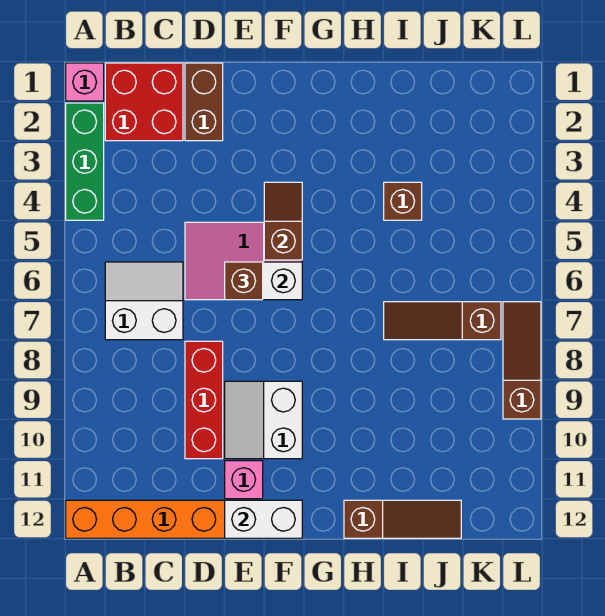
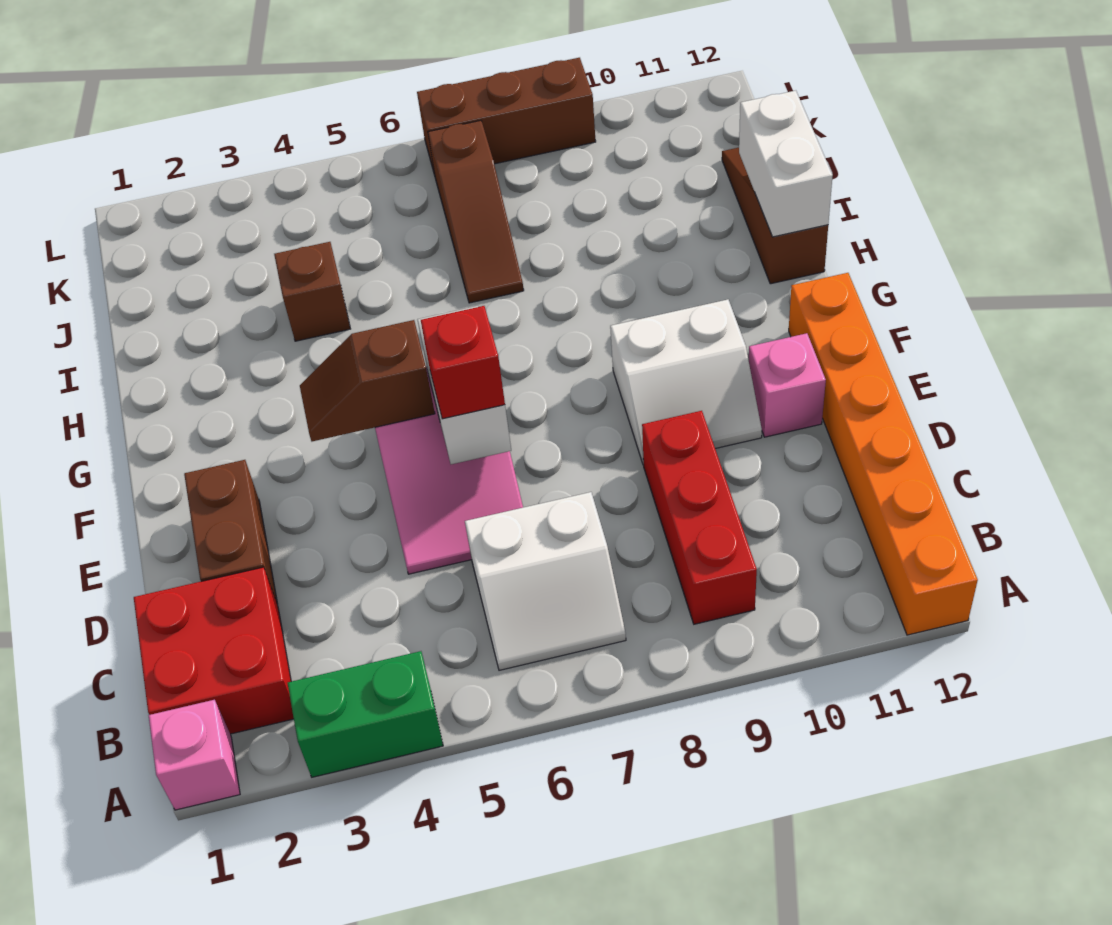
green 1x3 brick [66,103,104,220] -> green 1x2 brick [288,651,443,777]
white 2x2 slope [105,262,183,340] -> white 2x2 slope turned to [465,492,626,670]
brown 1x2 brick [185,63,223,141] -> brown 1x2 brick turned to [184,460,277,602]
red 1x3 brick [185,341,223,459] -> red 1x3 brick turned to [642,411,757,624]
brown 1x1 brick [225,262,263,300] -> red 1x1 brick [421,306,505,419]
white 1x2 brick [225,500,302,538] -> white 1x2 brick moved to [739,91,833,237]
brown 1x3 slope [503,302,541,419] -> brown 1x3 brick [417,58,596,174]

